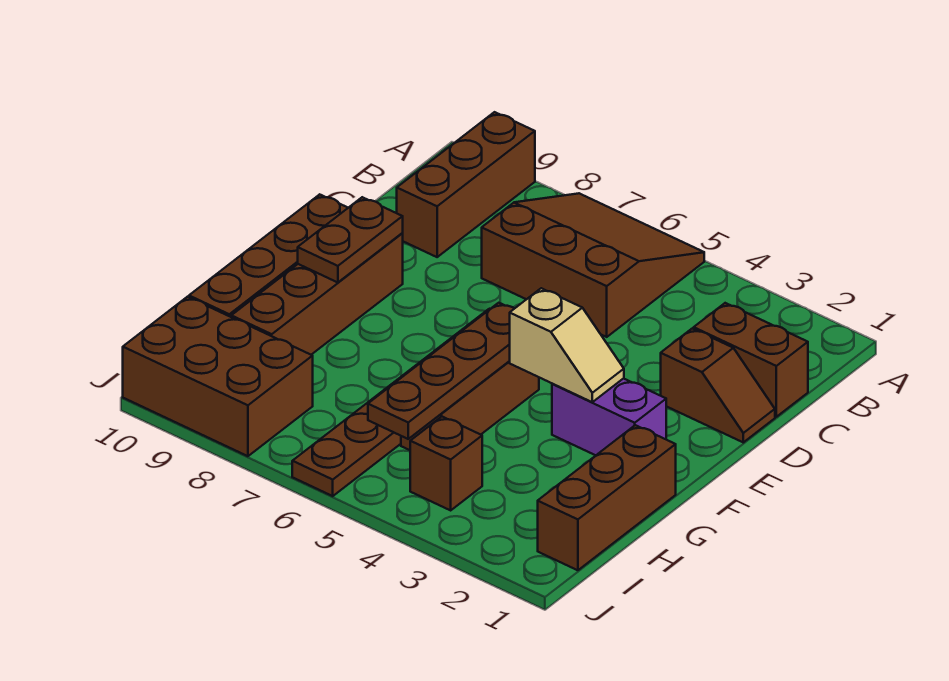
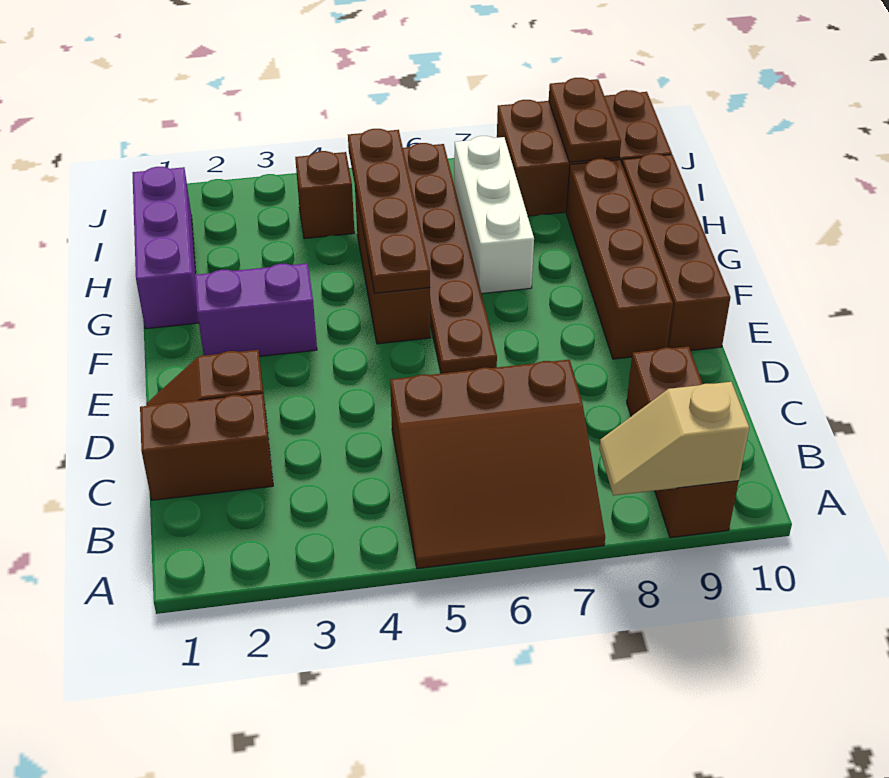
brown 1x2 plate [298,197,403,282] -> brown 1x2 plate moved to [549,78,621,162]
tan 1x2 slope [510,288,624,402] -> tan 1x2 slope moved to [599,382,749,496]
brown 1x3 brick [538,425,676,570] -> purple 1x3 brick [133,167,199,329]
none -> white 1x3 brick [454,136,534,294]

